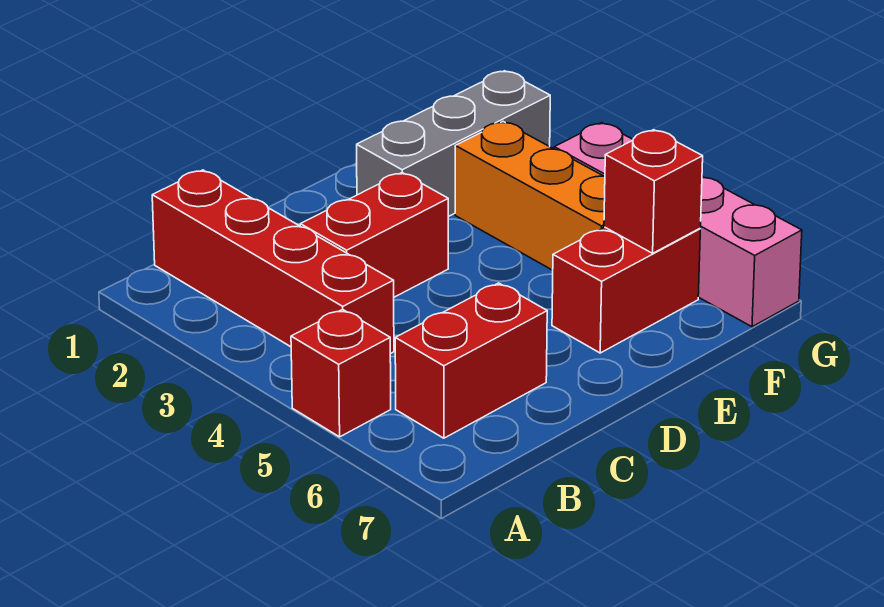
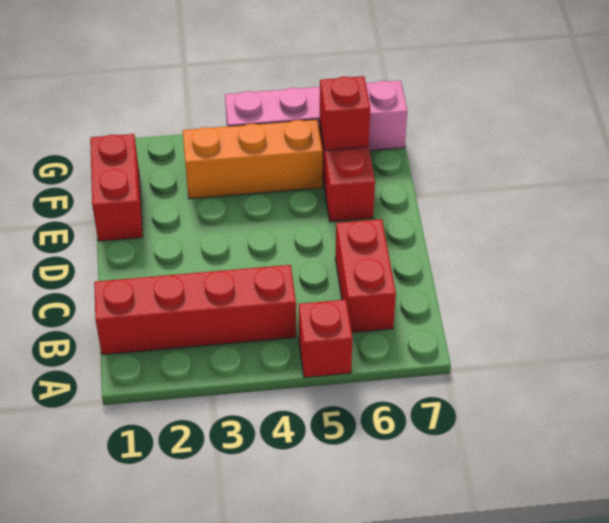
red 1x2 brick [300,173,448,297] -> red 1x2 brick moved to [90,134,143,241]
grey 1x3 brick [357,71,550,217] -> none

